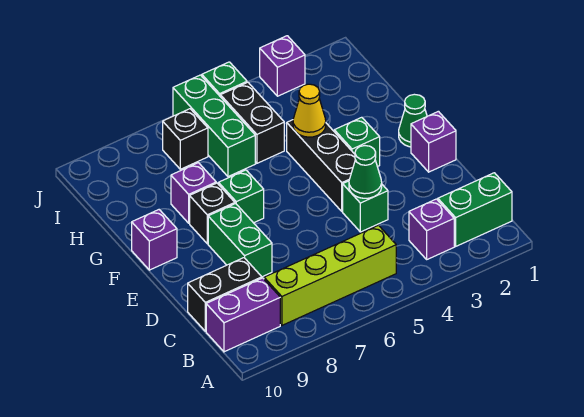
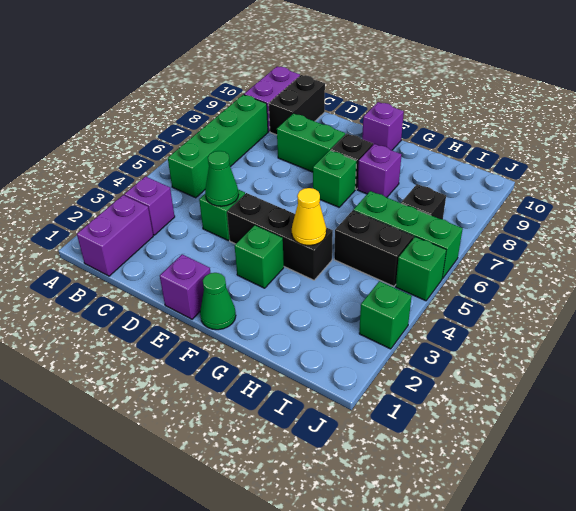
green 1x2 brick [438,173,512,246] -> purple 1x2 brick [77,195,153,276]
lime 1x4 brick [264,225,396,325] -> green 1x4 brick [168,95,268,198]
purple 1x1 brick [260,36,305,96] -> green 1x1 brick [359,281,412,349]

